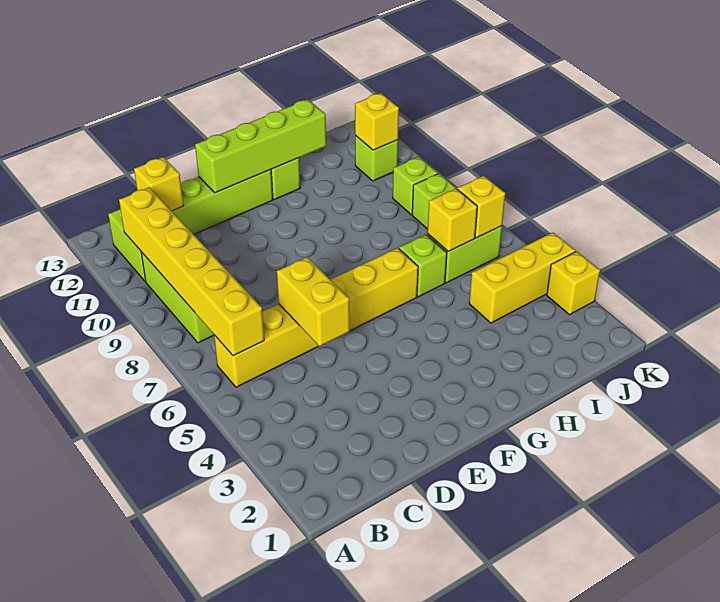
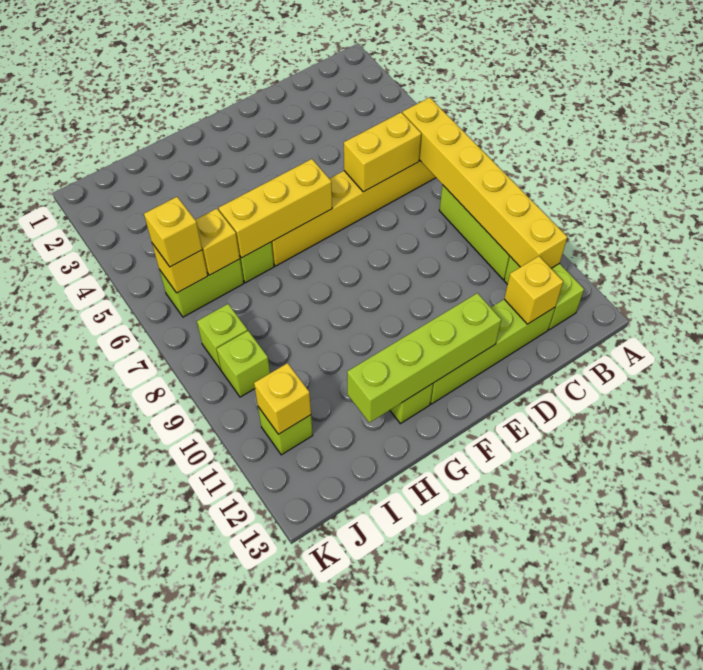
yellow 1x2 brick [277,257,350,346] -> yellow 1x2 brick turned to [344,113,421,192]
yellow 1x3 brick [469,232,575,323] -> yellow 1x3 brick moved to [219,159,332,258]
yellow 1x1 brick [547,251,600,315] -> yellow 1x1 brick moved to [144,197,202,267]

